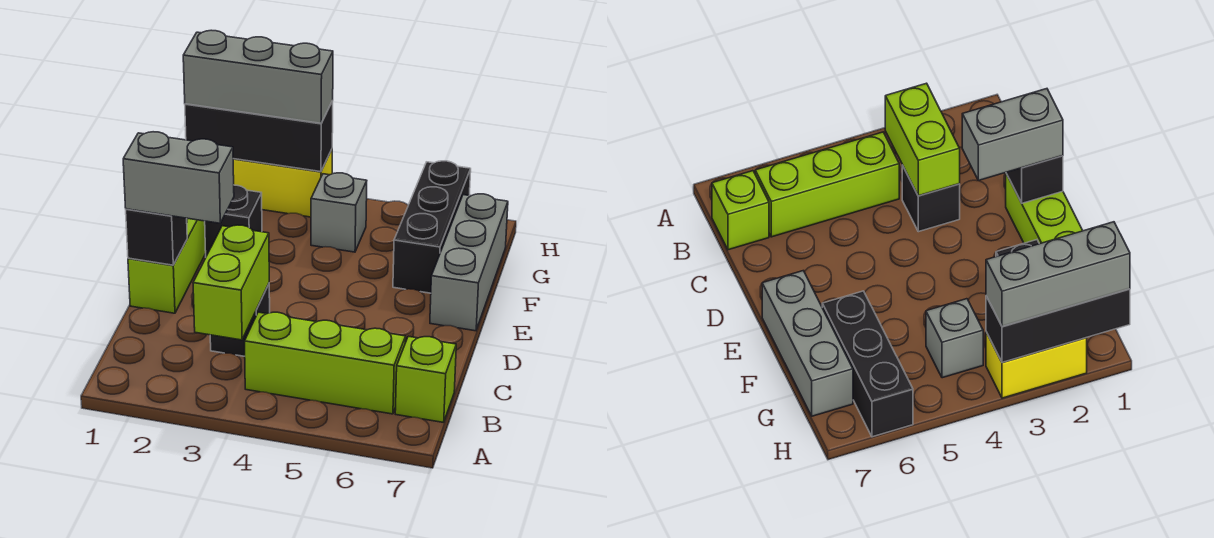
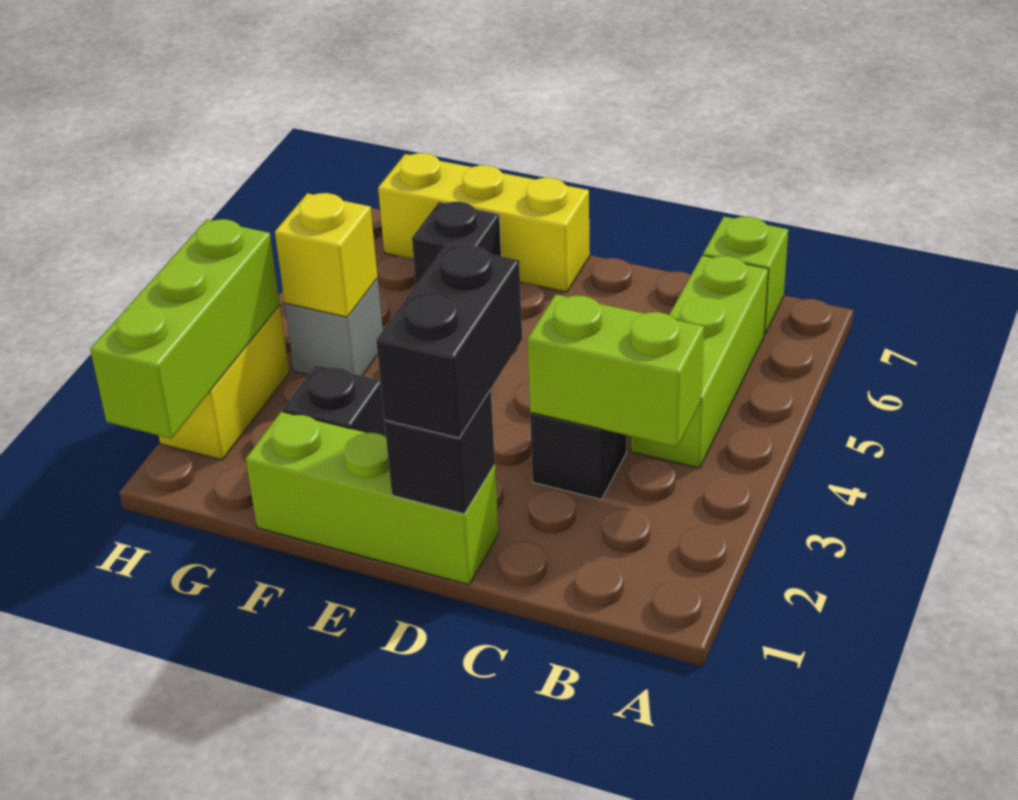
grey 1x2 brick [123,132,234,223] -> black 1x2 brick [376,245,522,438]
grey 1x3 brick [430,194,508,331] -> yellow 1x3 brick [378,153,590,292]
black 1x3 brick [393,161,471,293] -> black 1x1 brick [412,202,501,285]
none -> yellow 1x1 brick [275,193,377,317]
black 1x3 brick [185,101,333,172] -> lime 1x3 brick [90,219,280,439]
grey 1x3 brick [183,30,333,123] -> none

